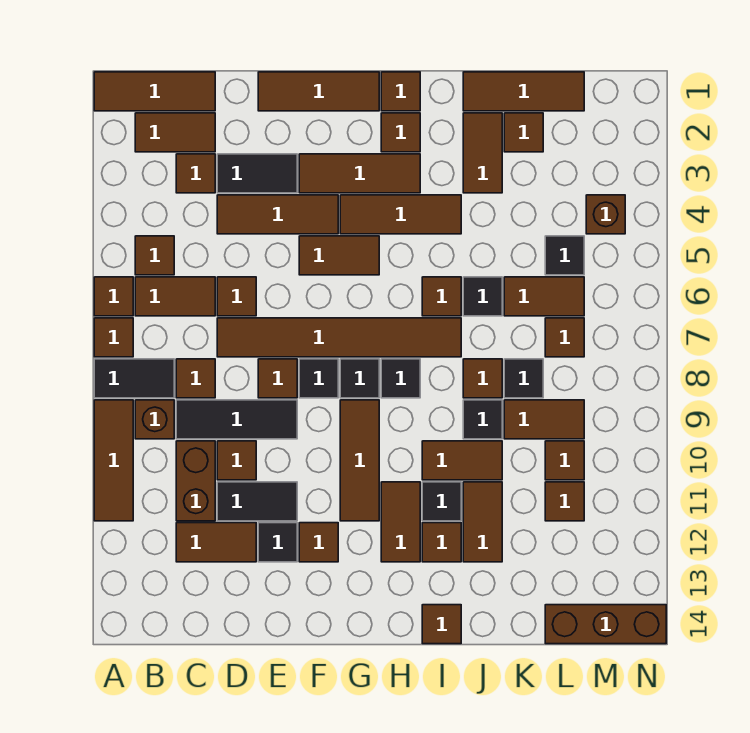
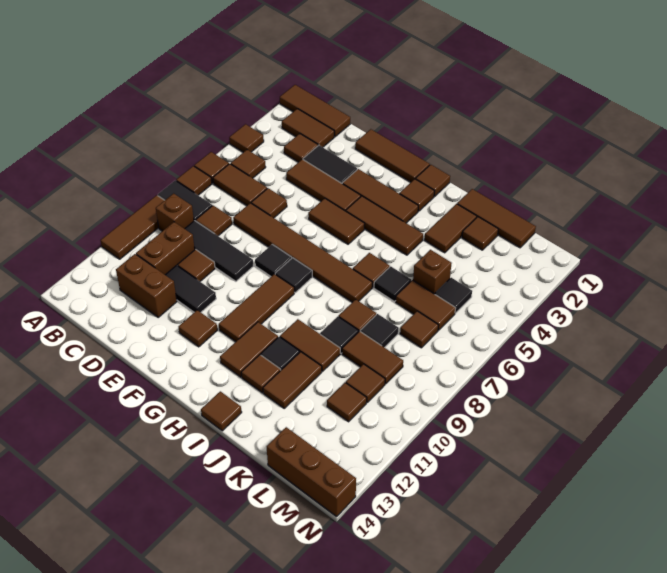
brown 1x2 tile [176,523,256,562] -> brown 1x2 brick [116,254,177,317]
brown 1x1 tile [258,359,297,398] -> brown 1x1 tile moved to [229,124,264,152]
black 1x1 tile [258,523,297,562] -> none
black 1x1 tile [381,359,420,398] -> none
brown 1x1 brick [586,195,625,234] -> brown 1x1 brick moved to [413,250,452,294]

